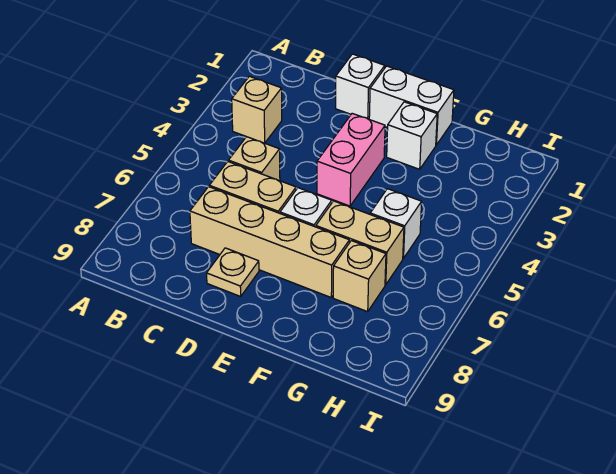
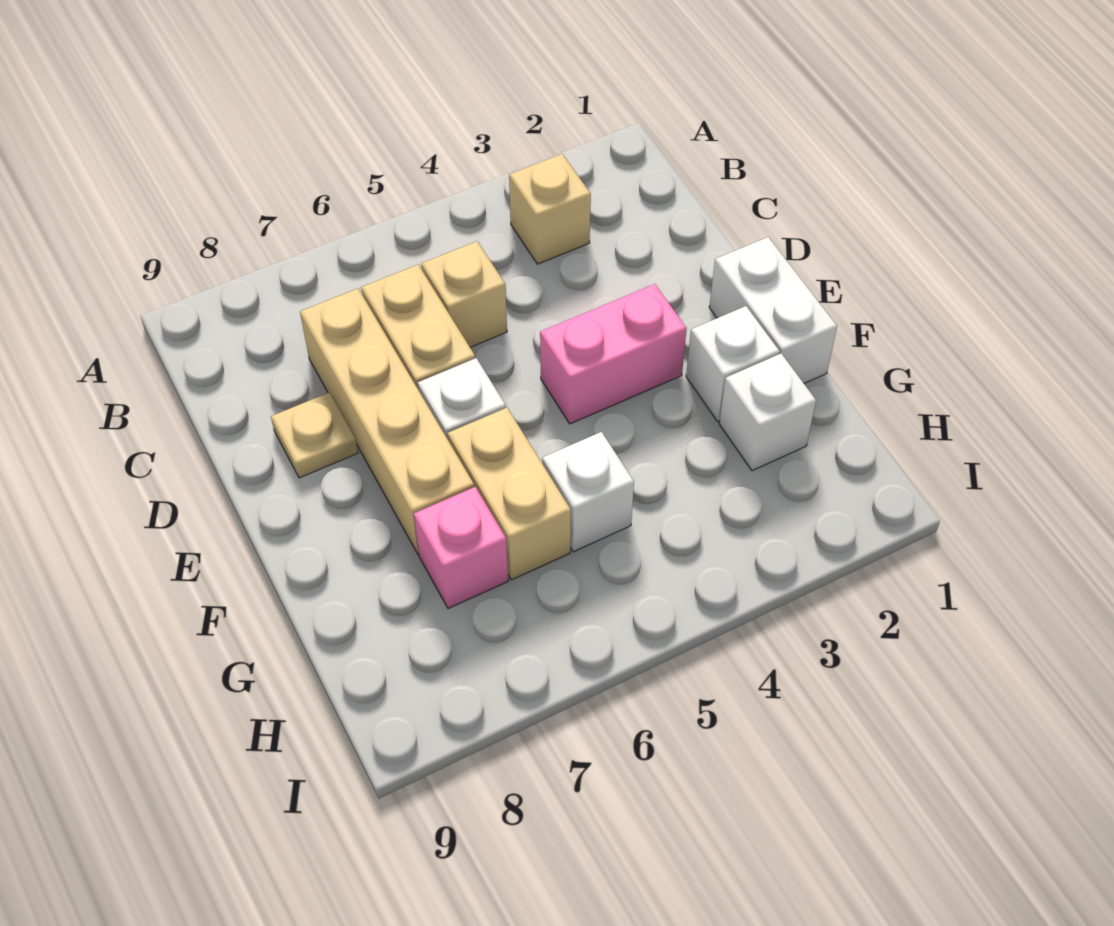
white 1x1 brick [335,54,385,119] -> white 1x1 brick moved to [719,353,816,471]
tan 1x1 brick [333,241,386,312] -> pink 1x1 brick [414,487,508,609]

